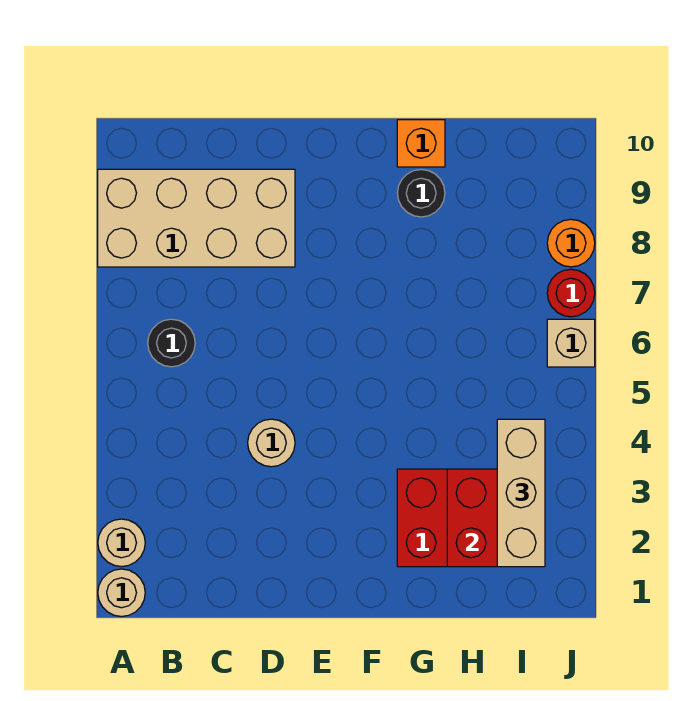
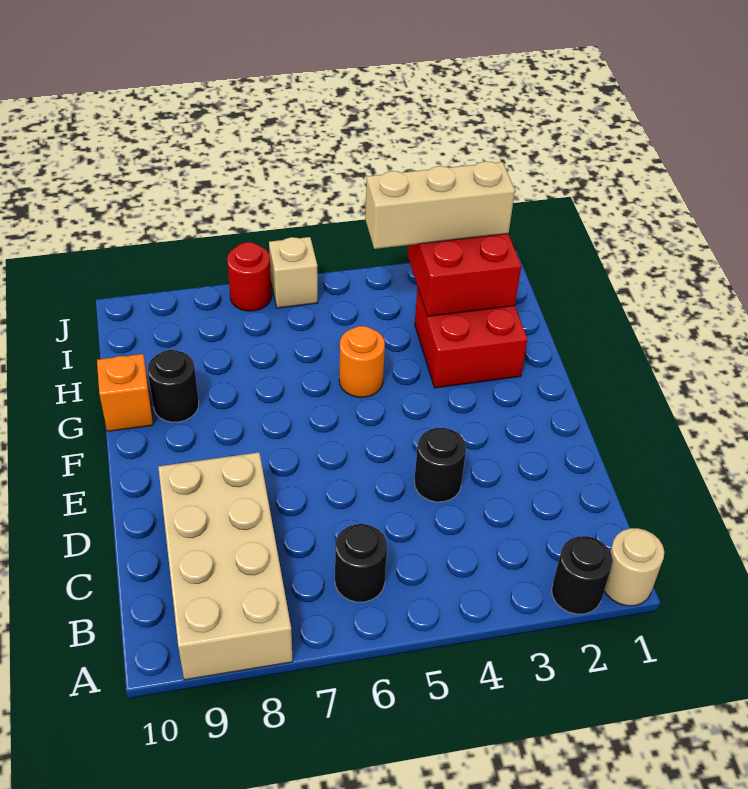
tan 1x1 round brick [98,519,145,567] -> black 1x1 round brick [552,536,613,614]
tan 1x1 round brick [248,419,295,467] -> black 1x1 round brick [414,428,466,502]
orange 1x1 round brick [547,219,595,267] -> orange 1x1 round brick moved to [339,326,385,397]

